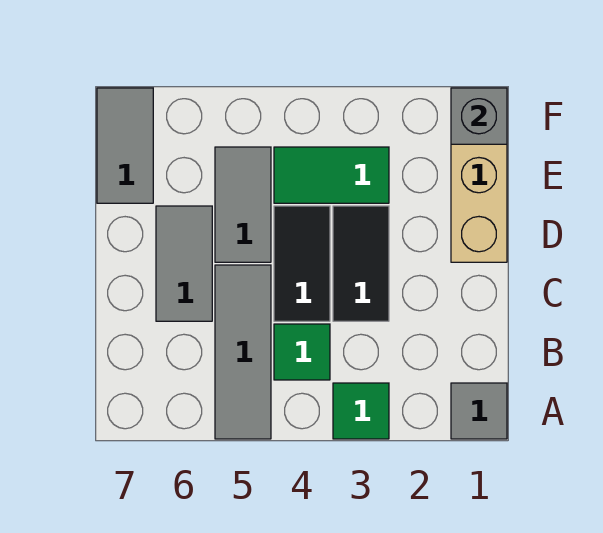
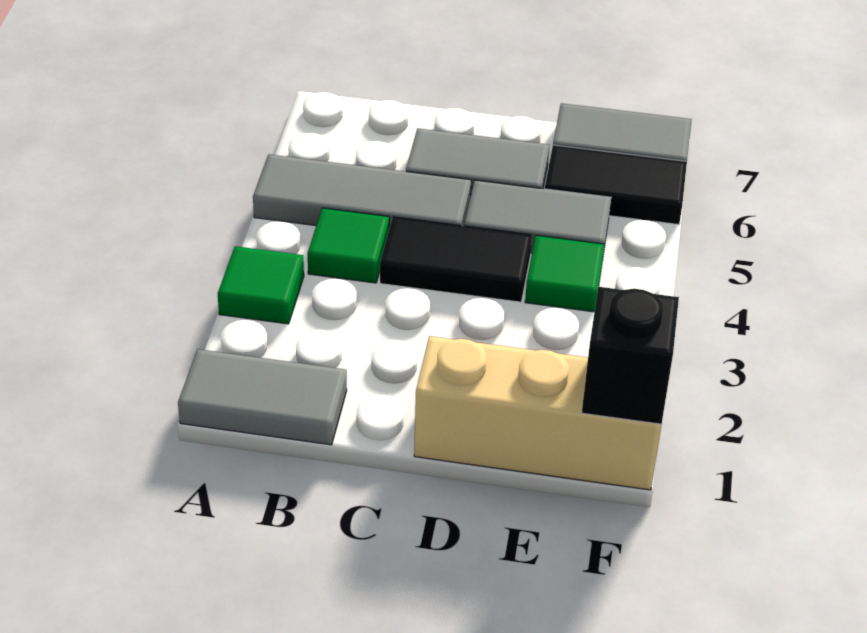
grey 1x1 tile [451,383,507,439] -> grey 1x2 tile [178,349,347,445]
black 1x2 tile [333,206,389,321] -> black 1x2 tile moved to [545,145,687,225]
green 1x2 tile [274,147,389,203] -> green 1x1 tile [525,235,604,312]
grey 1x1 brick [451,88,507,144] -> black 1x1 brick [582,287,679,424]

